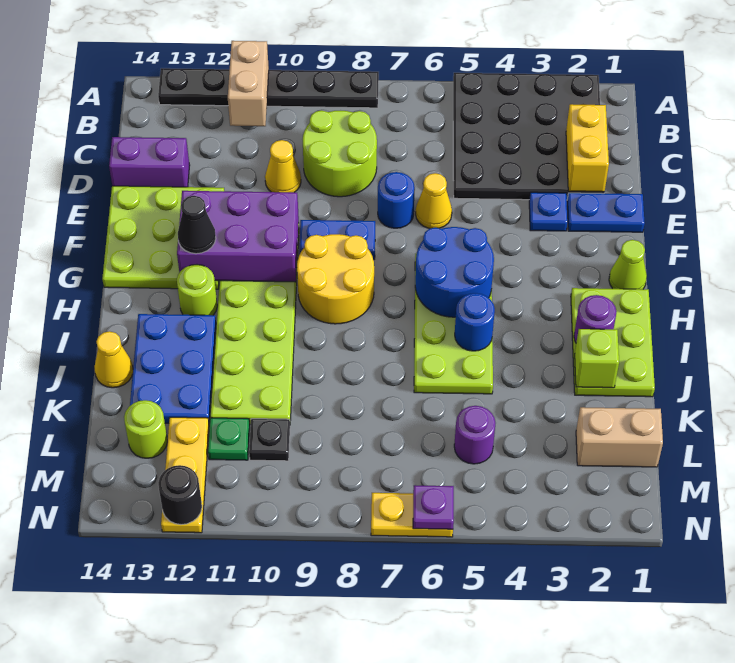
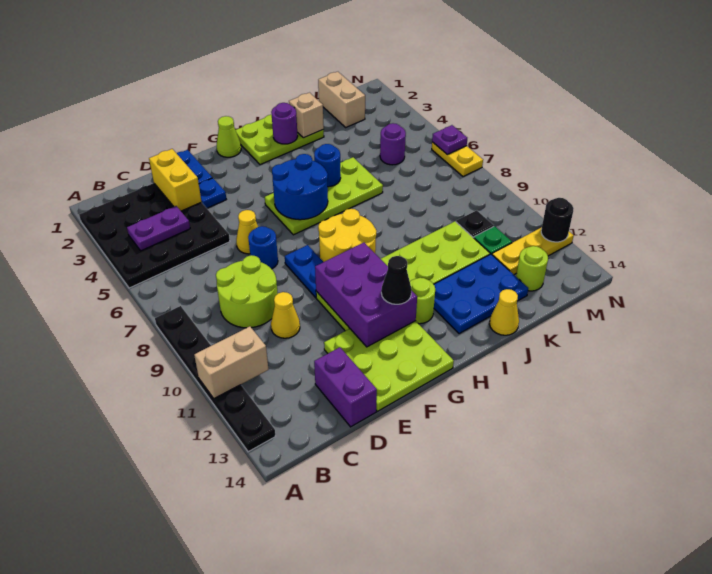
none -> purple 1x2 plate [127,206,190,251]
yellow 1x2 brick [566,104,609,192] -> yellow 1x2 brick turned to [149,149,202,211]
lime 1x1 brick [575,329,619,388] -> tan 1x1 brick [289,93,324,138]

